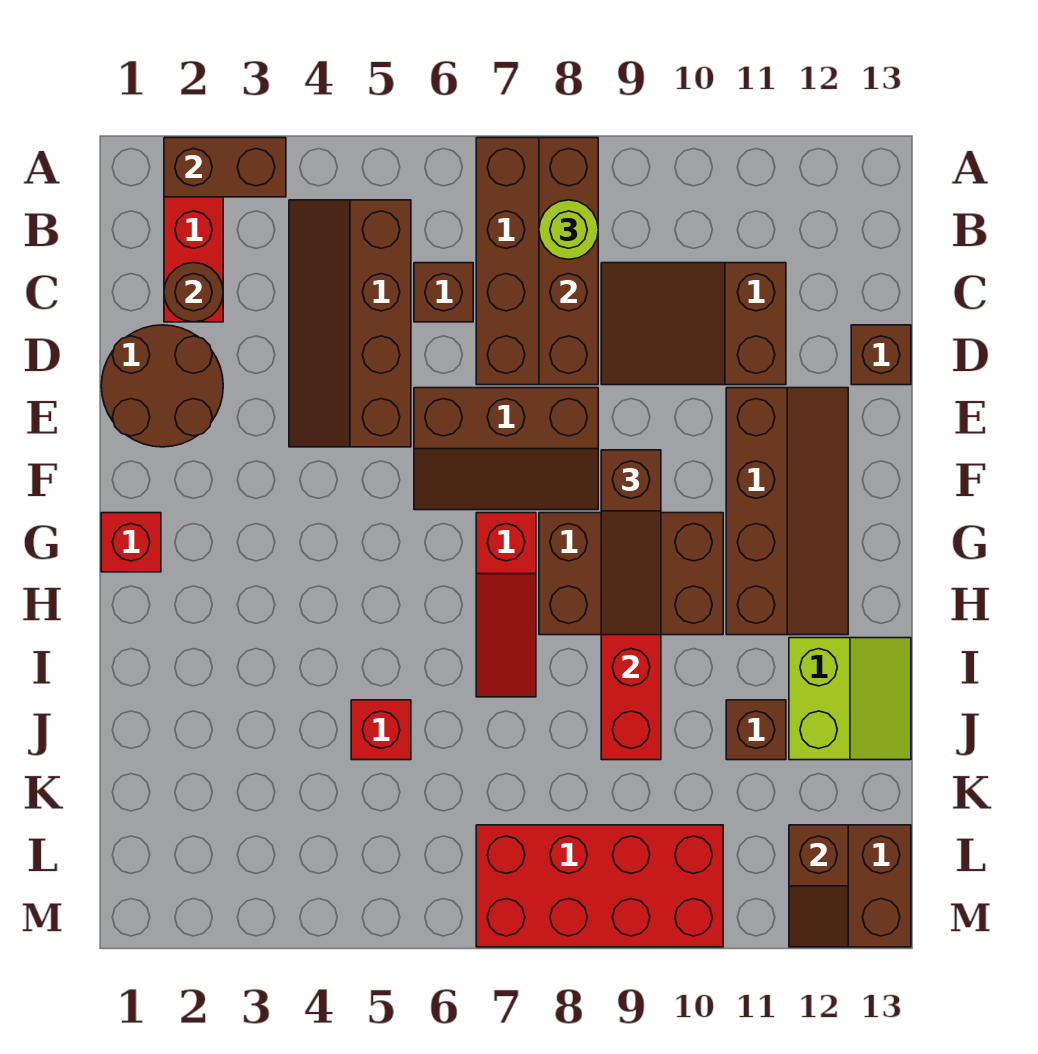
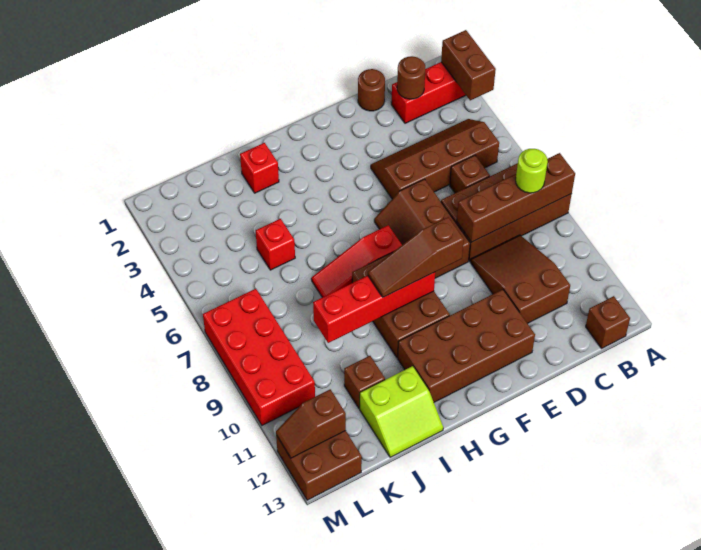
brown 2x2 round brick [101,325,223,447] -> brown 1x1 round brick [358,69,385,111]
brown 1x1 brick [851,325,911,385] -> brown 1x1 brick moved to [586,296,630,348]
brown 2x4 slope [726,388,848,635] -> brown 2x4 brick [398,290,535,402]
red 1x1 brick [101,513,161,572] -> red 1x1 brick moved to [240,143,279,193]

